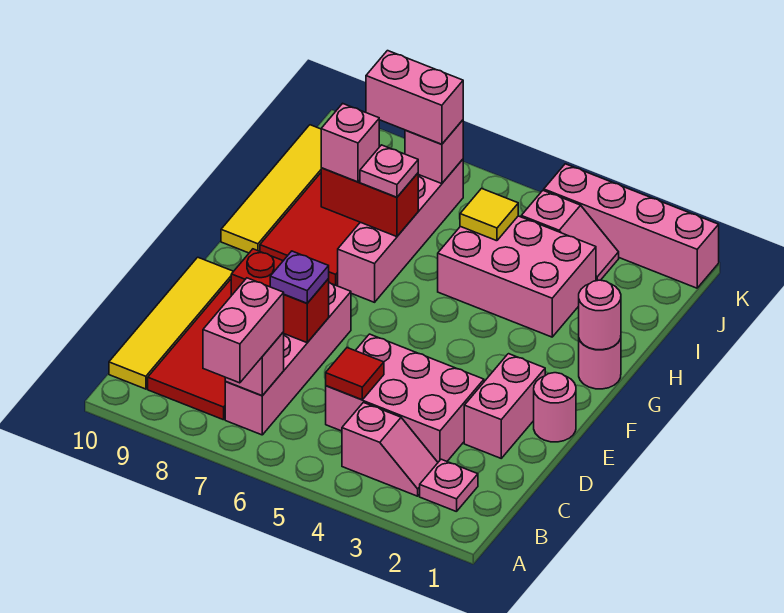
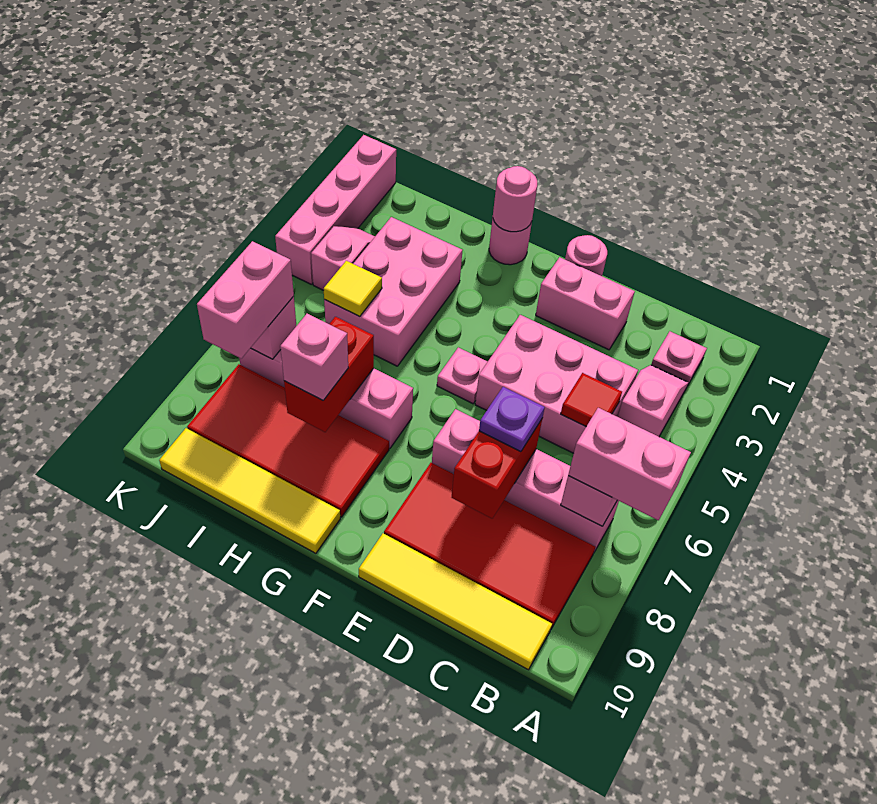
pink 2x3 brick [326,334,484,462] -> pink 2x3 brick turned to [475,315,638,453]
pink 1x1 plate [360,145,418,197] -> pink 1x1 plate moved to [437,347,488,404]

